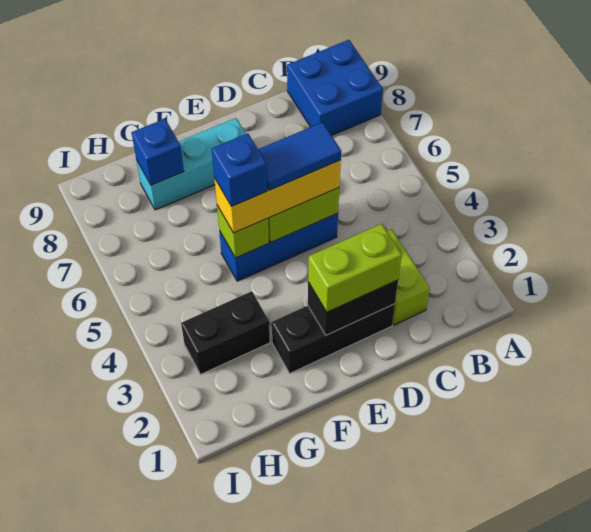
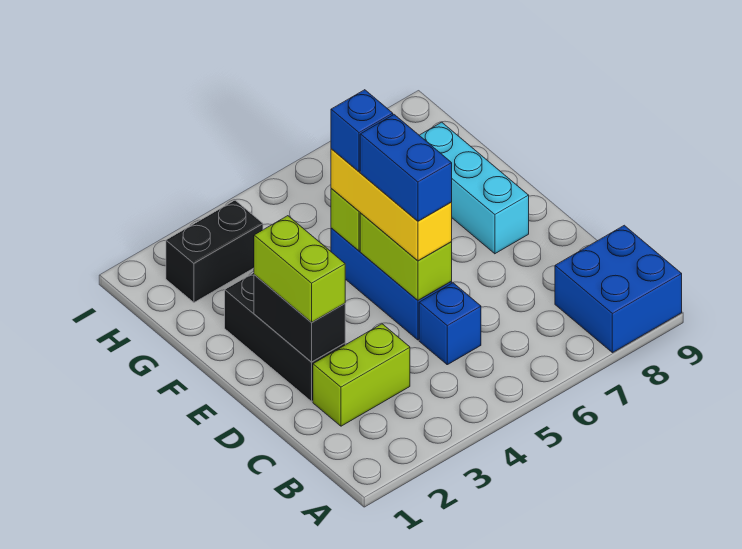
blue 1x2 tile [258,122,341,190] -> blue 1x2 brick [360,115,452,221]
black 1x2 brick [181,291,270,375] -> black 1x2 brick turned to [166,200,263,302]
blue 1x1 brick [132,119,184,185] -> blue 1x1 brick moved to [419,283,481,365]

